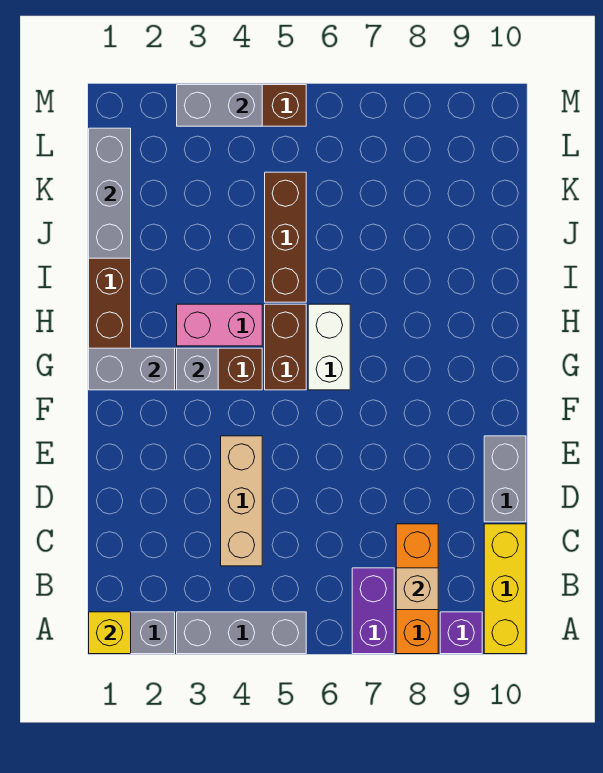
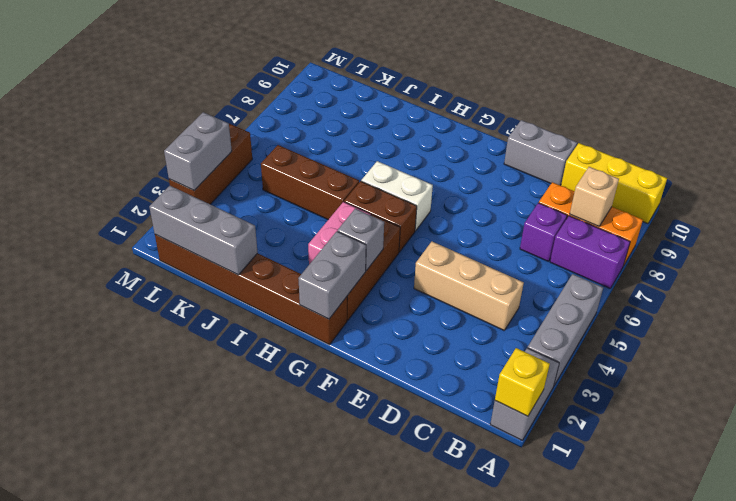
purple 1x1 brick [440,612,482,654] -> purple 1x1 brick moved to [520,203,567,261]

